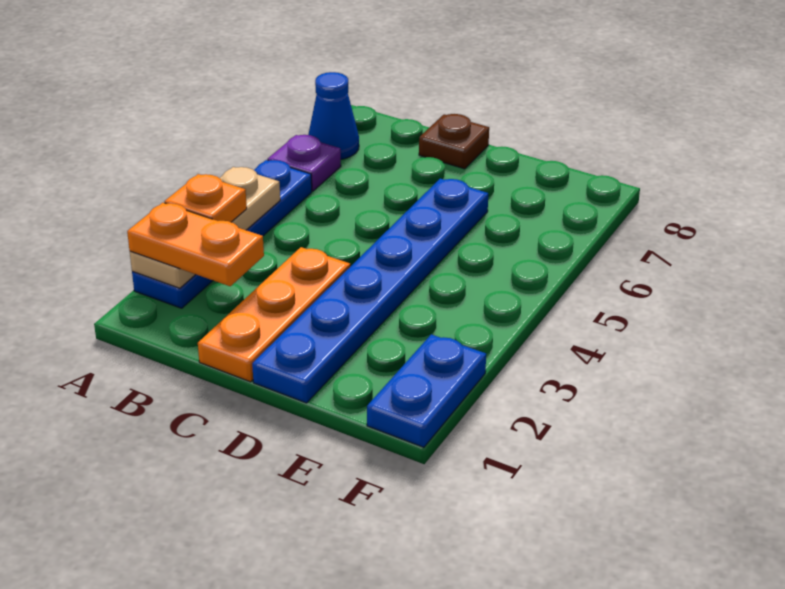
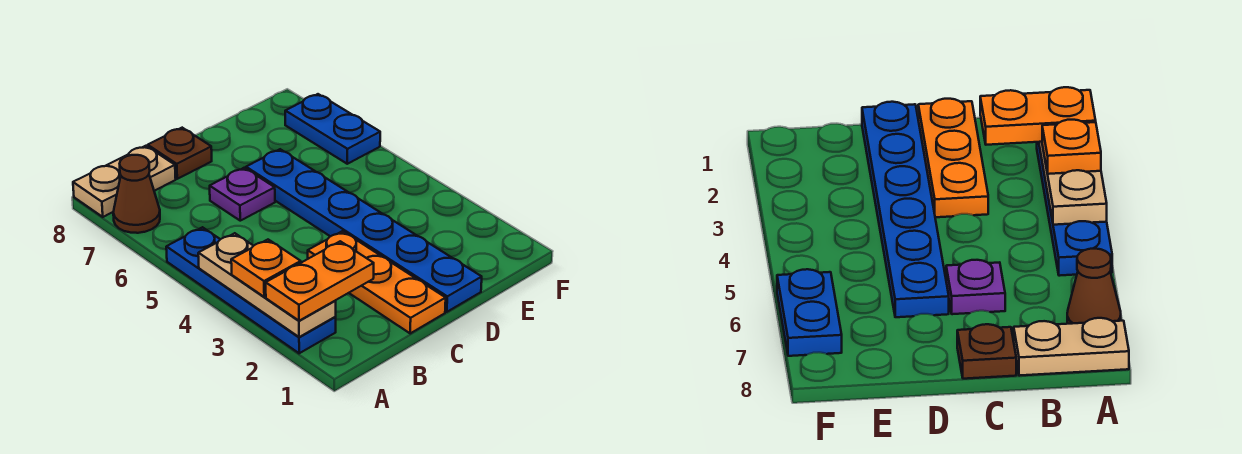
purple 1x1 plate [267,135,341,191] -> purple 1x1 plate moved to [210,168,275,221]
blue 1x1 cone [308,72,359,159] -> brown 1x1 cone [113,155,160,233]
none -> tan 1x2 plate [73,146,176,217]
blue 1x2 plate [367,334,486,447] -> blue 1x2 plate moved to [285,94,380,164]

